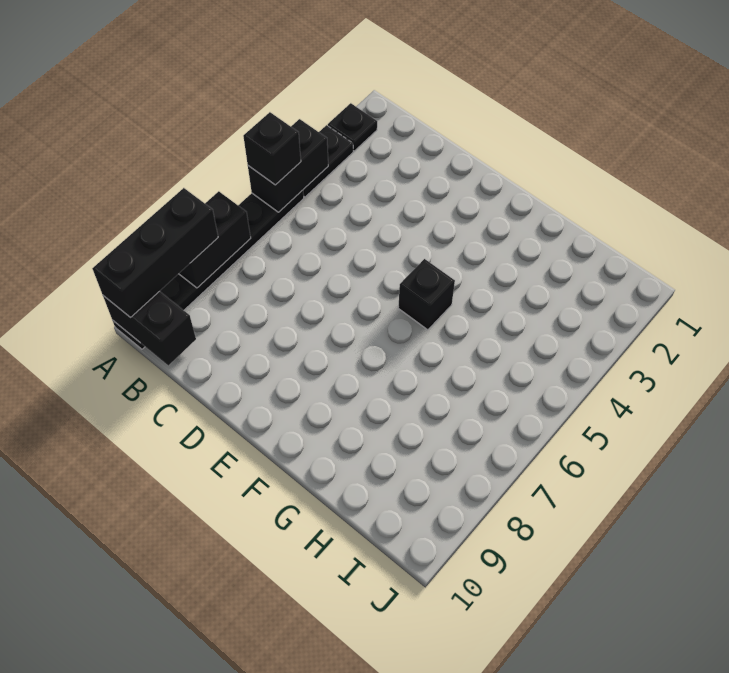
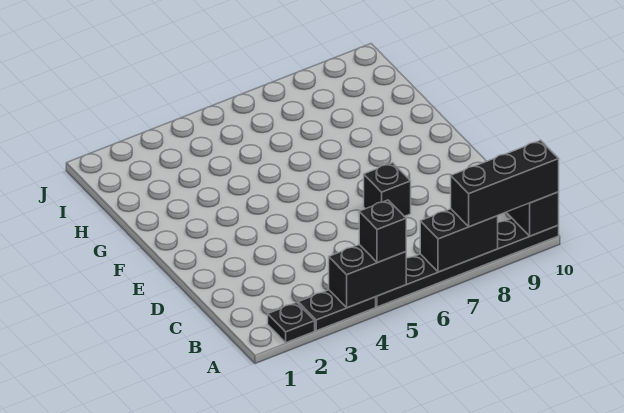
black 1x1 brick [398,259,455,330] -> black 1x1 brick moved to [364,163,411,216]

